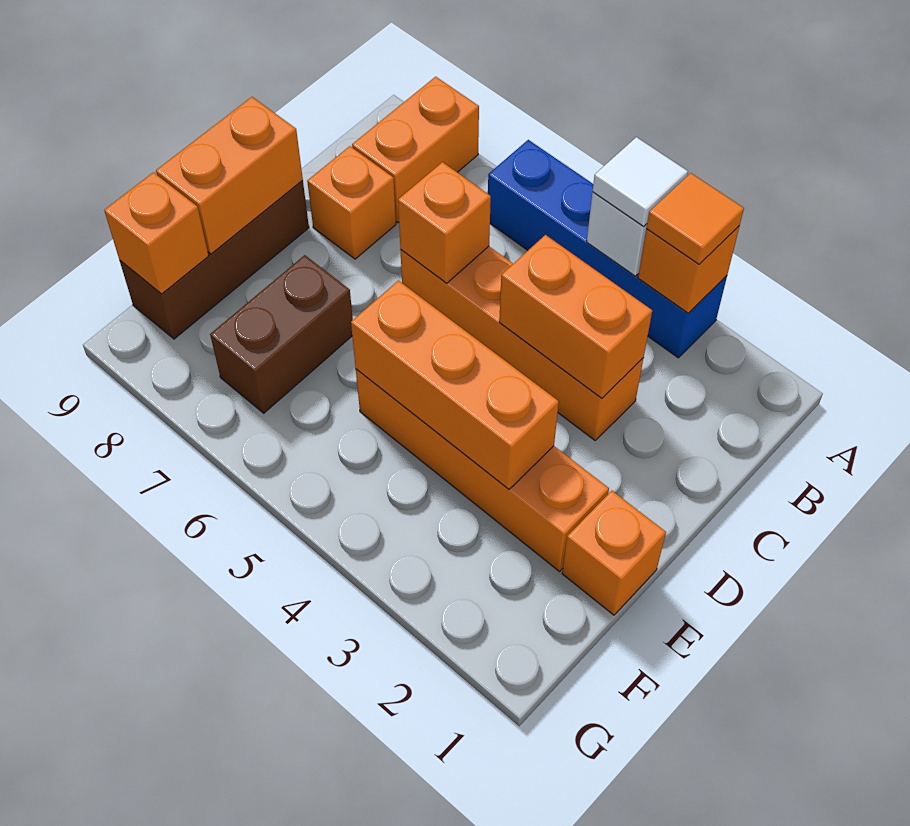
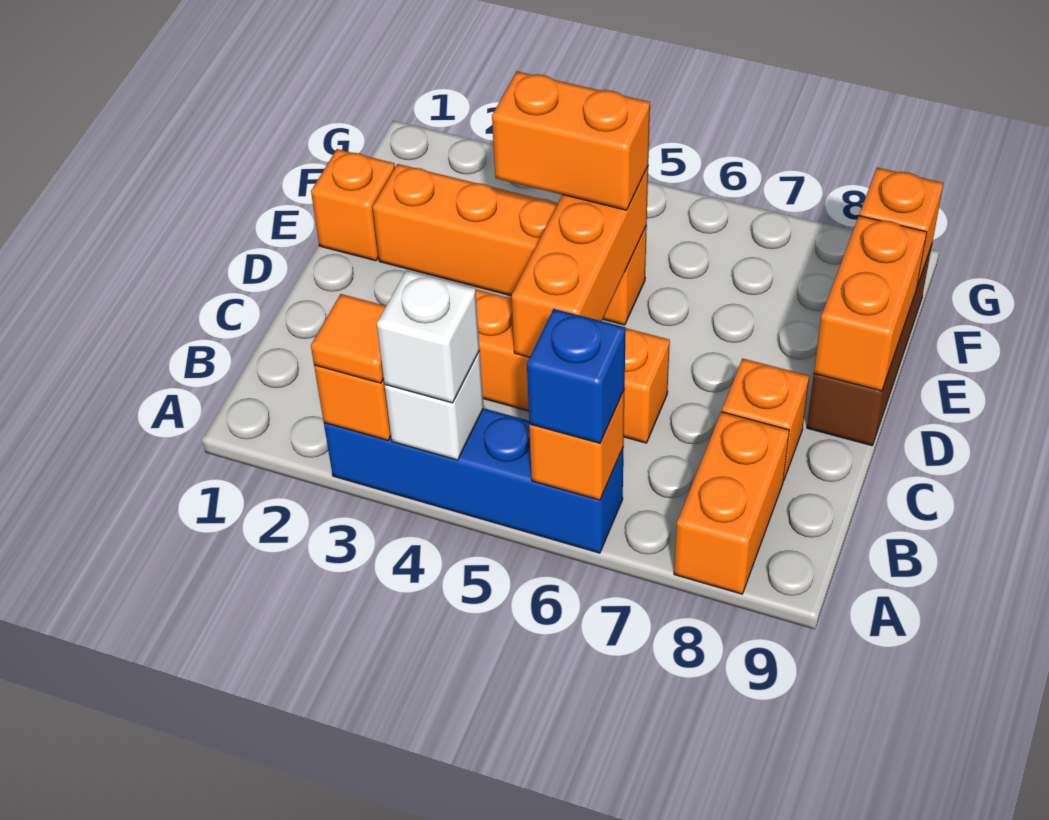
white 1x1 tile [593,137,688,226] -> white 1x1 brick [377,271,480,403]
none -> blue 1x1 brick [527,309,626,443]
orange 1x2 brick [499,235,652,398] -> orange 1x2 brick moved to [492,71,650,210]
orange 1x1 brick [398,162,491,283] -> orange 1x1 brick moved to [529,391,624,500]
orange 1x3 brick [351,281,559,489] -> orange 1x3 brick turned to [511,167,648,357]
brown 1x2 brick [210,255,353,413] -> none

